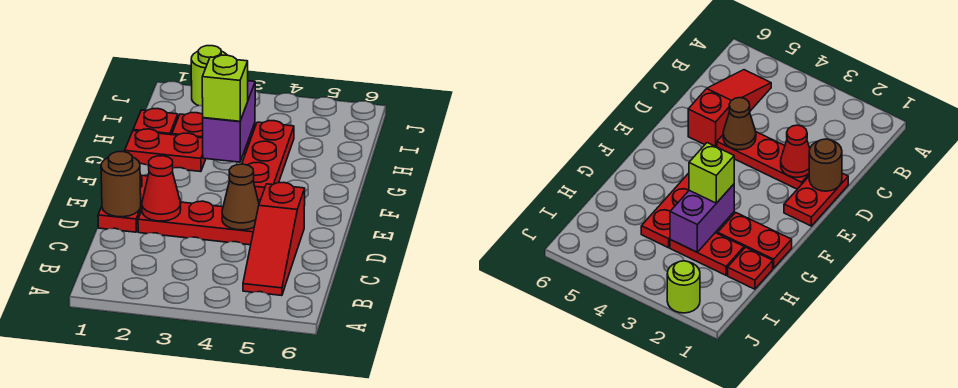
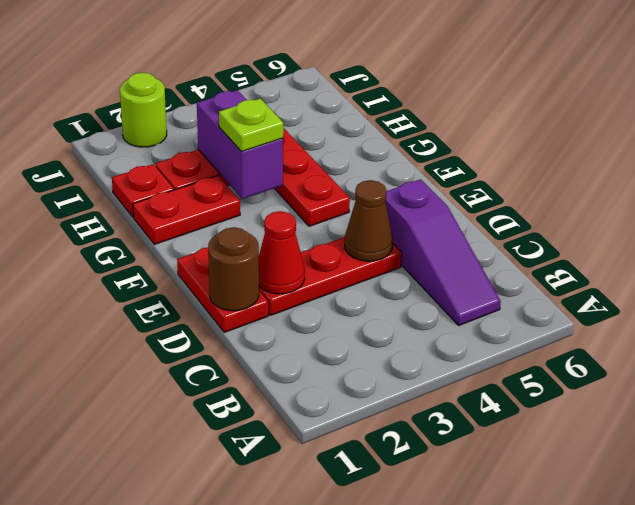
red 1x3 slope [243,183,305,296] -> purple 1x3 slope [385,179,501,325]
lime 1x1 brick [202,55,248,121] -> lime 1x1 plate [219,99,283,152]

